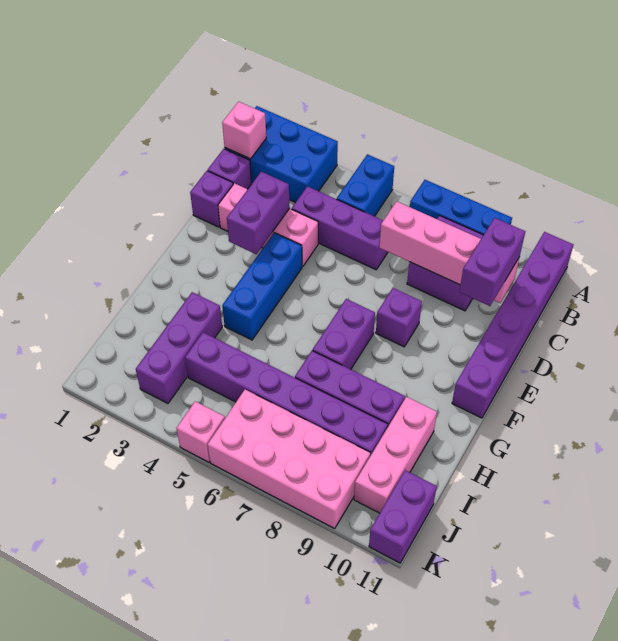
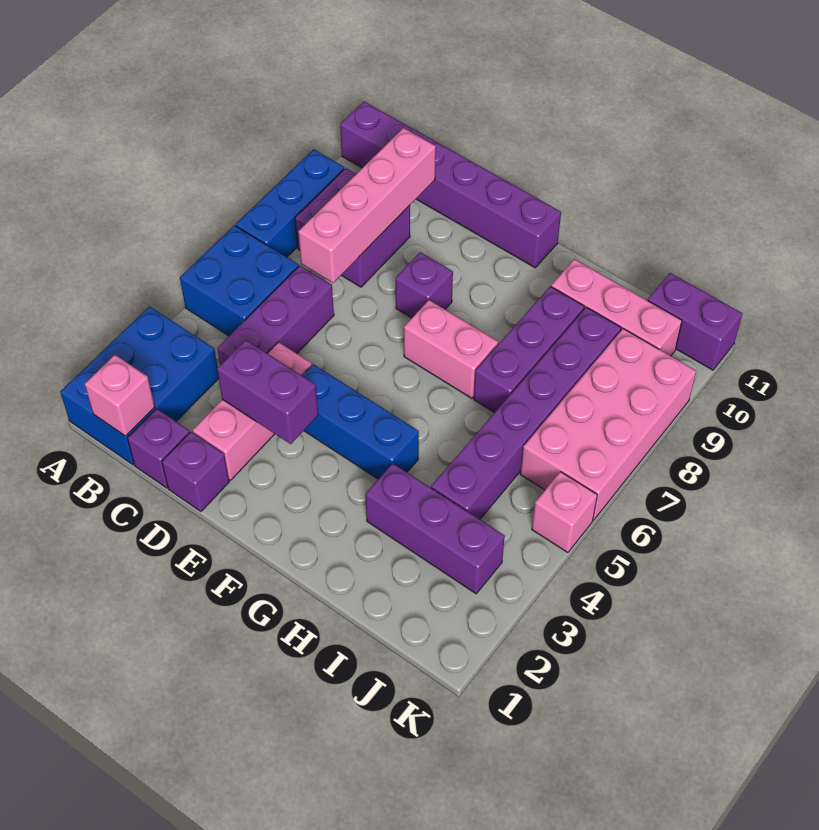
blue 1x2 brick [337,154,394,216] -> blue 2x2 brick [180,225,299,336]
purple 1x2 brick [459,218,525,306] -> none
purple 1x2 brick [313,299,375,369] -> pink 1x2 brick [404,300,498,398]

